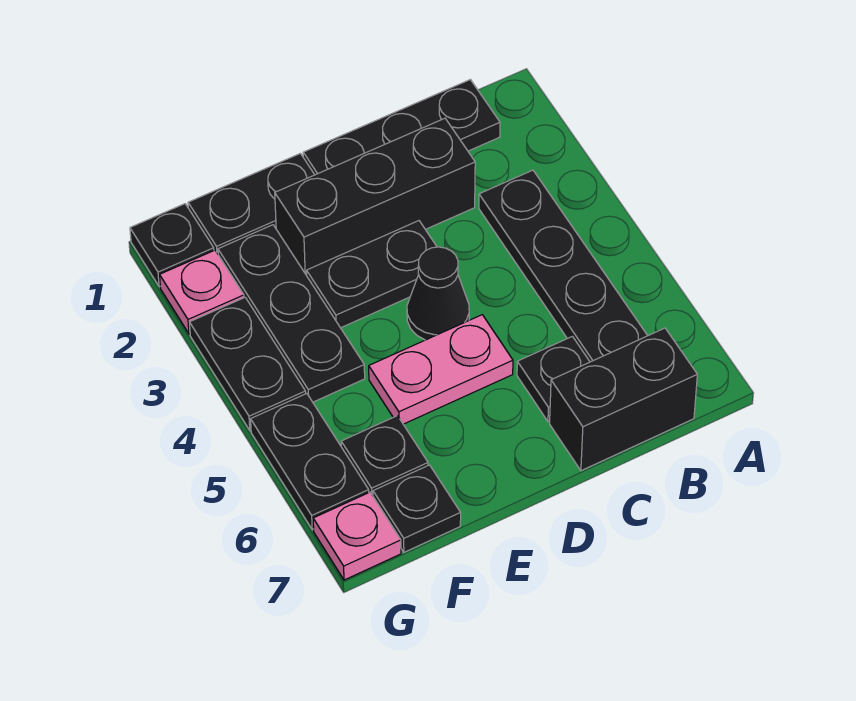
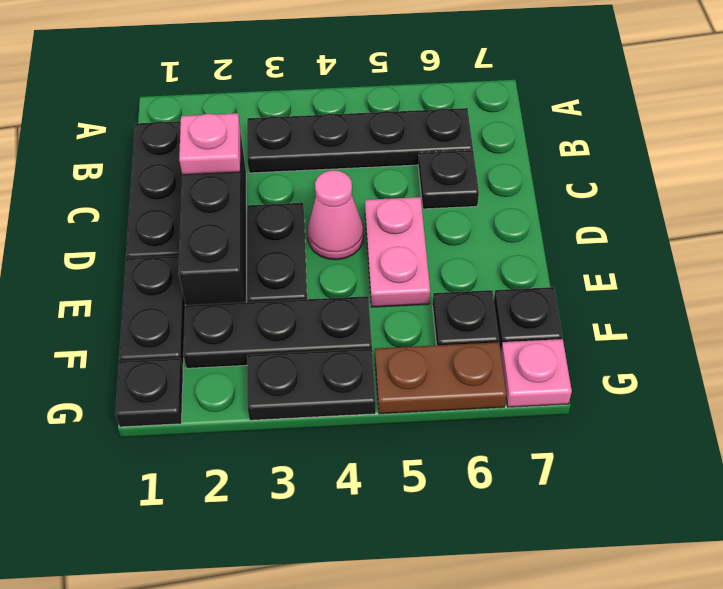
black 1x2 brick [550,328,697,471] -> none
black 1x1 cone [407,247,469,340] -> pink 1x1 cone [307,170,364,260]
pink 1x1 plate [160,250,244,334] -> pink 1x1 plate moved to [179,113,240,175]
black 1x2 plate [251,394,369,529] -> brown 1x2 plate [375,342,506,414]

